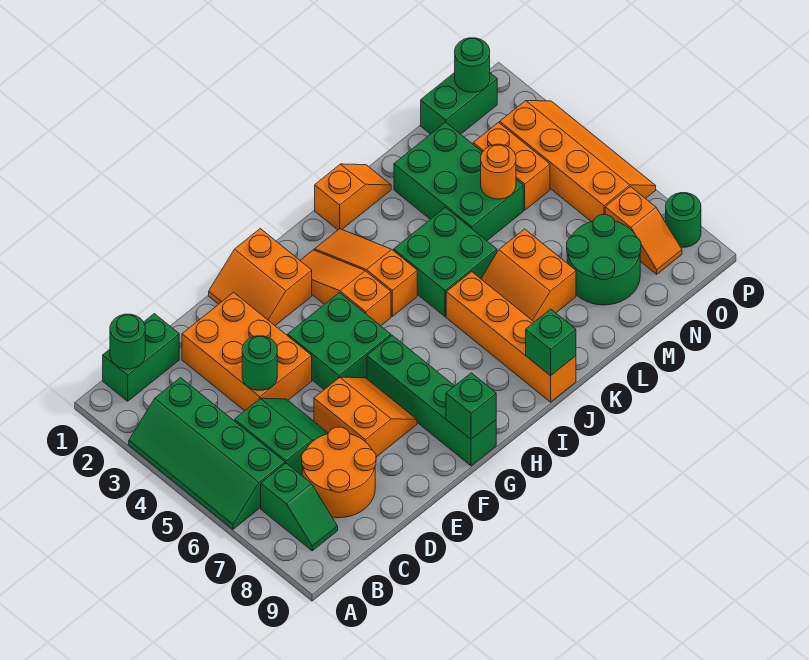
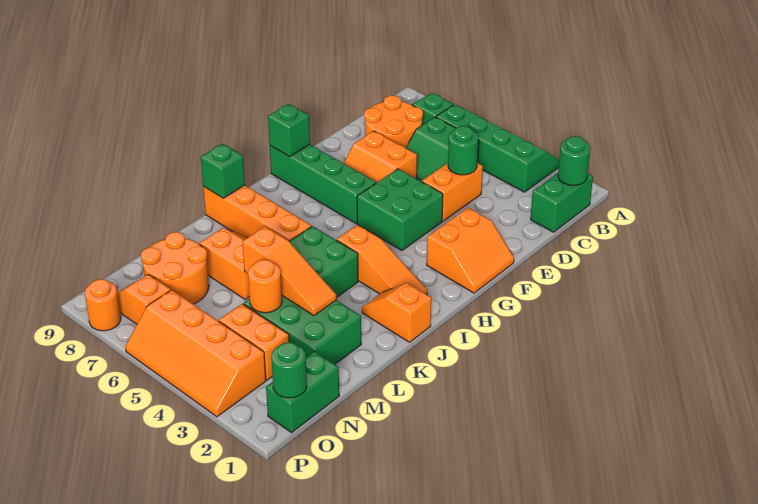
orange 2x3 brick [182,292,312,411] -> orange 1x2 brick [422,163,483,221]
orange 2x2 slope [209,229,312,325] -> orange 2x2 slope turned to [427,208,514,293]
orange 1x3 slope [300,250,391,326] -> orange 1x3 slope moved to [242,227,336,316]
orange 1x2 slope [315,164,391,230] -> orange 1x2 slope turned to [362,283,431,342]
green 2x2 round brick [567,215,641,305] -> orange 2x2 round brick [141,232,209,304]
green 1x1 round brick [666,193,701,247] -> orange 1x1 round brick [85,279,121,331]

